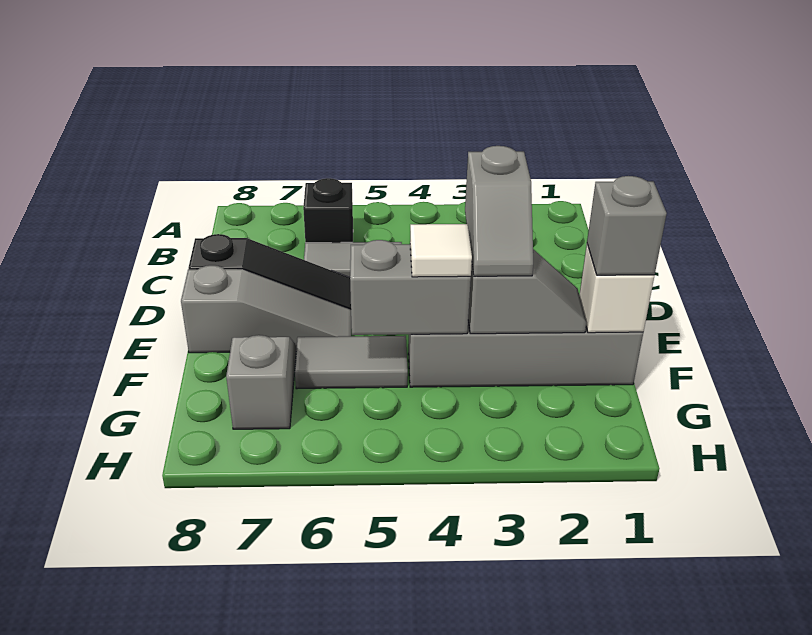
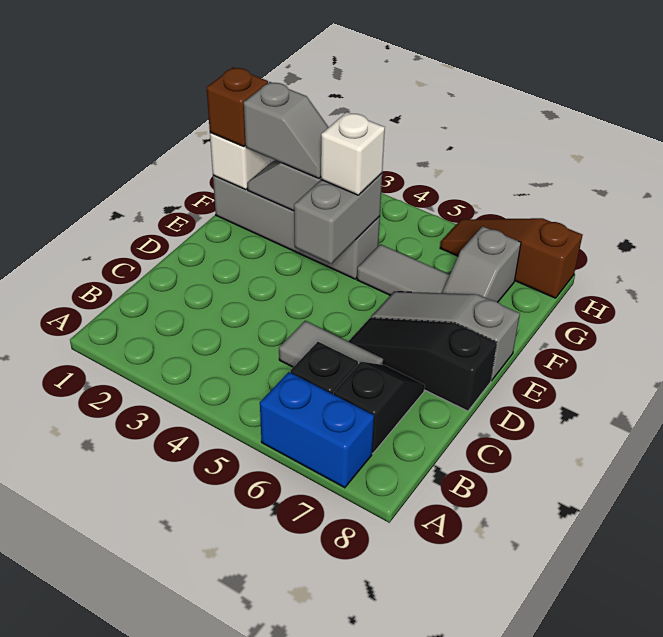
none -> blue 1x2 brick [260,372,374,488]
none -> black 1x2 slope [333,362,425,453]
grey 1x2 slope [465,146,533,276] -> grey 1x2 slope turned to [244,82,329,178]
grey 1x1 brick [587,176,667,275] -> brown 1x1 brick [207,67,268,147]
grey 1x2 brick [350,240,471,335] -> grey 1x2 brick turned to [294,173,382,264]
white 1x1 tile [410,224,472,277] -> white 1x1 brick [321,112,385,195]
none -> brown 1x3 slope [440,218,583,298]

